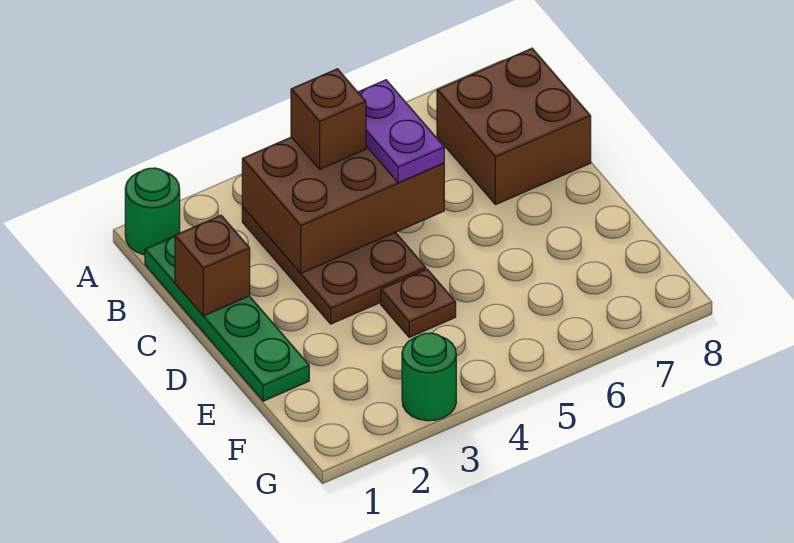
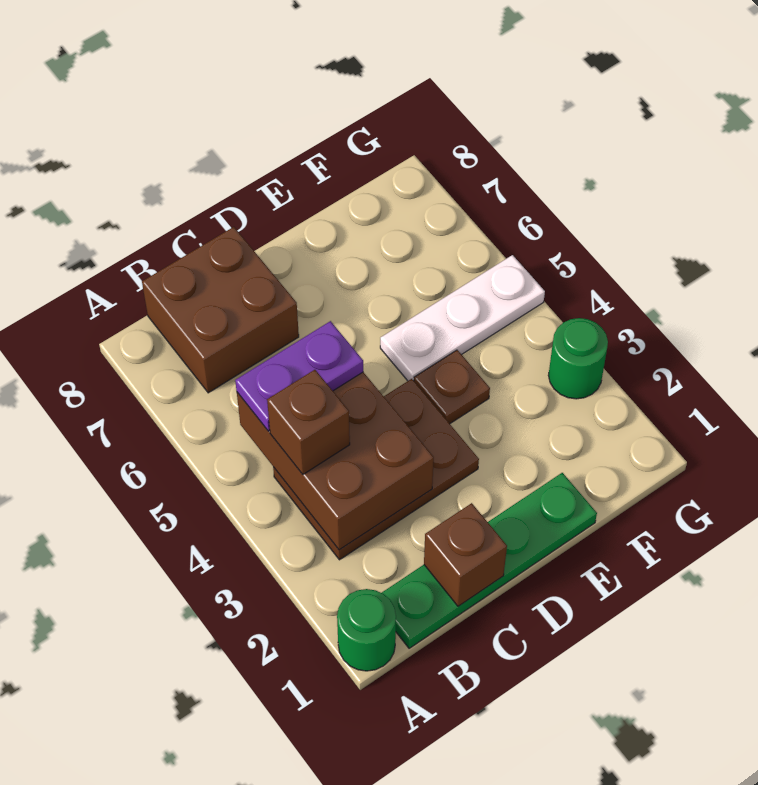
none -> white 1x3 plate [380,255,545,381]

